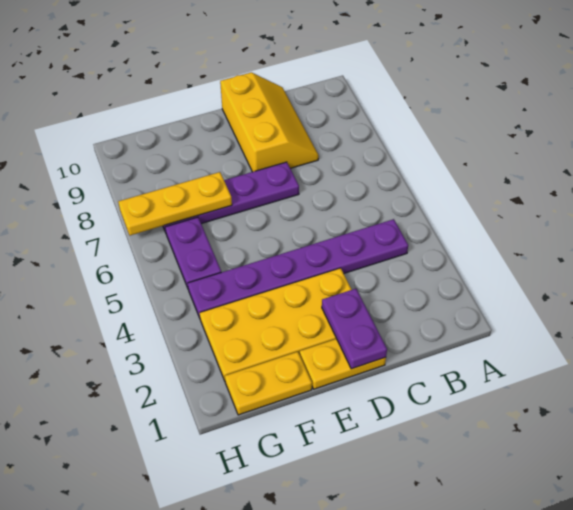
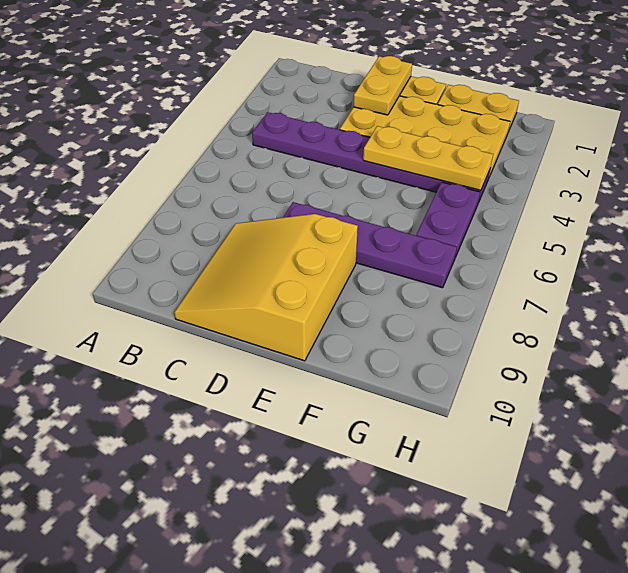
yellow 2x3 slope [220,72,319,172] -> yellow 3x3 slope [174,214,358,361]
purple 1x2 plate [322,289,387,369] -> yellow 1x2 plate [354,56,412,115]
yellow 1x3 plate [118,172,232,235] -> yellow 1x3 plate moved to [363,126,493,190]

